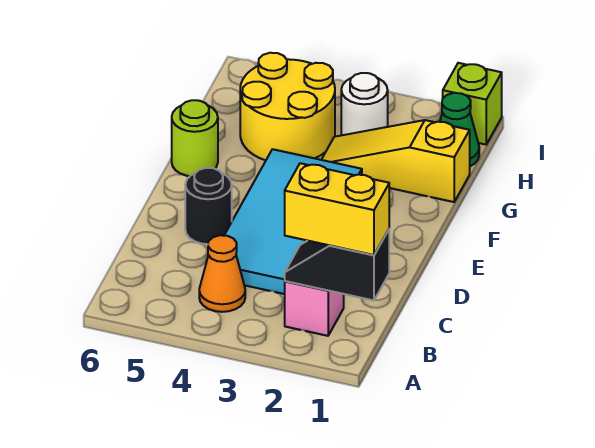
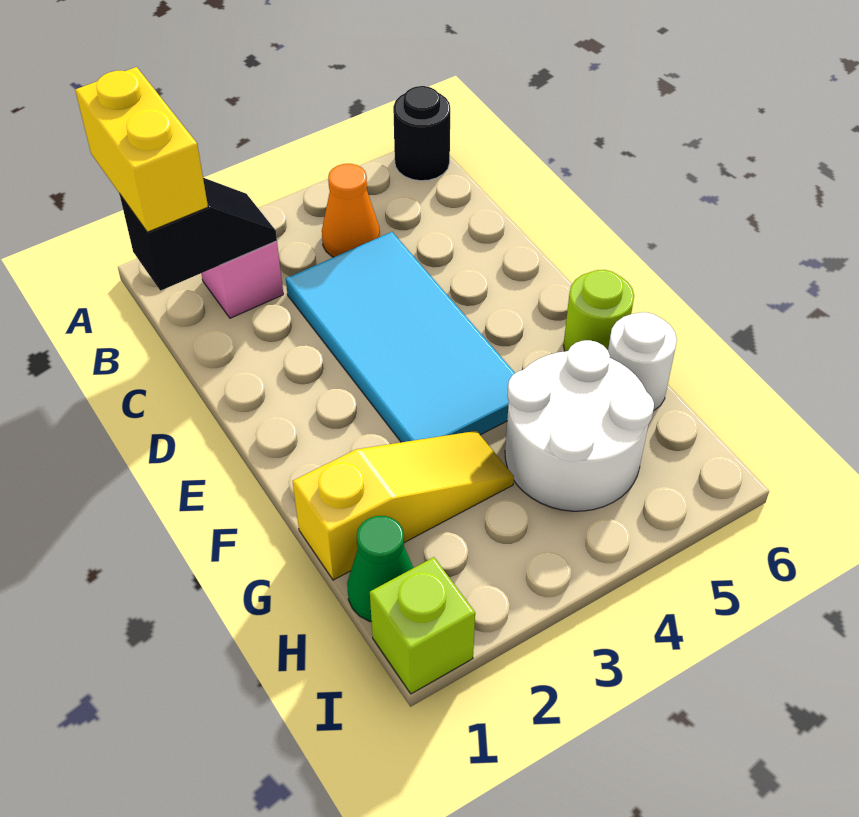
yellow 1x2 brick [285,163,389,255] -> yellow 1x2 brick turned to [75,67,208,232]
black 1x1 round brick [185,168,232,244] -> black 1x1 round brick moved to [393,86,450,181]
yellow 2x2 round brick [240,53,335,160] -> white 2x2 round brick [505,340,654,511]
white 1x1 round brick [341,73,388,135] -> white 1x1 round brick moved to [608,312,677,411]

